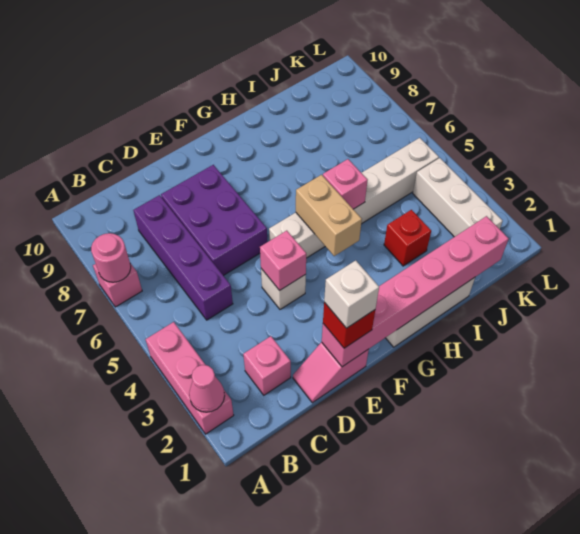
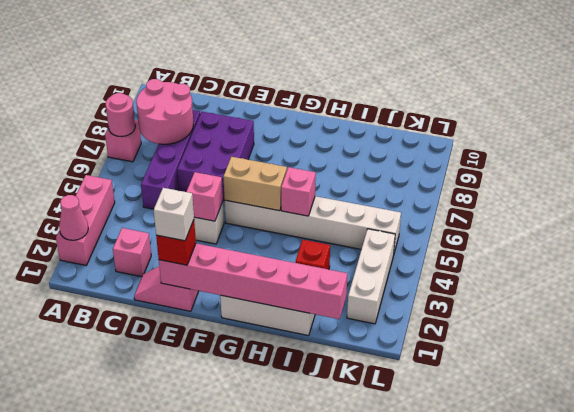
none -> pink 2x2 round brick [136,79,193,144]
tan 1x2 brick [296,175,362,256] -> tan 1x2 brick turned to [223,157,287,211]

